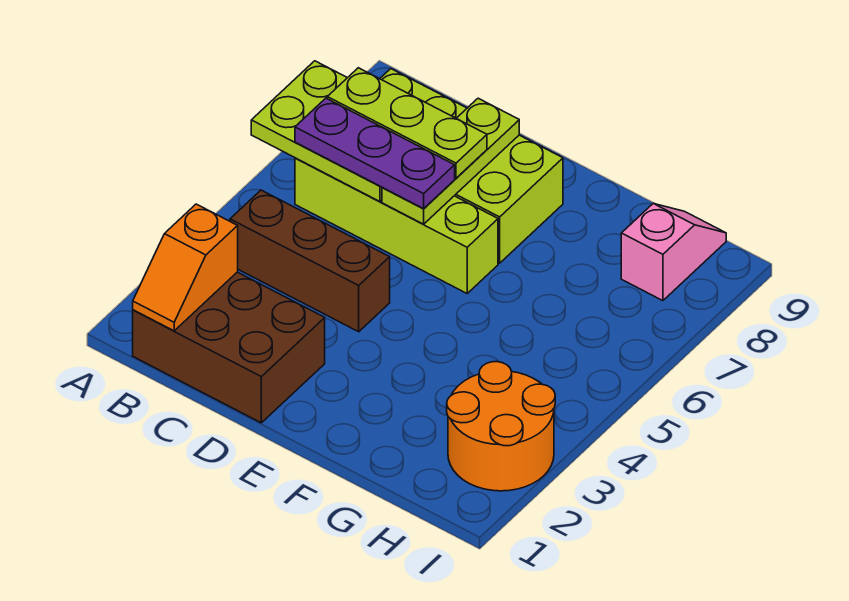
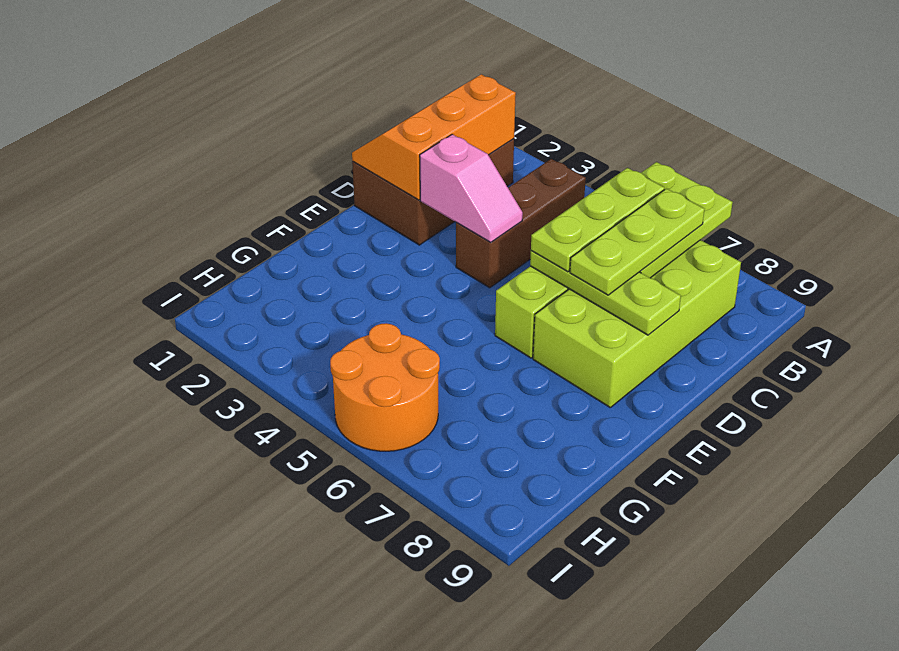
orange 1x2 slope [133,204,238,331] -> orange 2x3 slope [352,74,516,200]
purple 1x3 plate [295,98,455,209] -> lime 1x3 plate [531,168,664,272]
orange 2x2 round brick [447,362,555,491] -> orange 2x2 round brick moved to [330,323,440,451]
pink 1x2 slope [621,204,726,301] -> pink 1x2 slope moved to [420,134,523,242]

